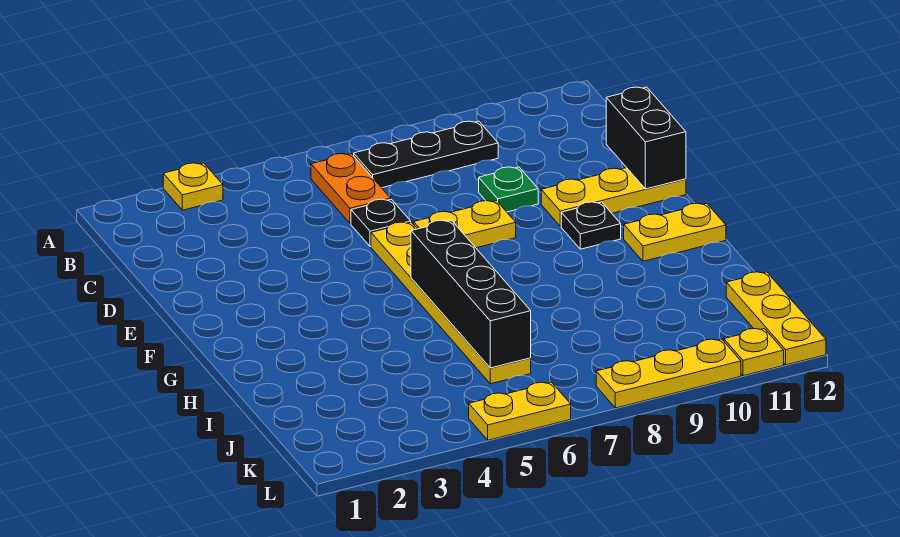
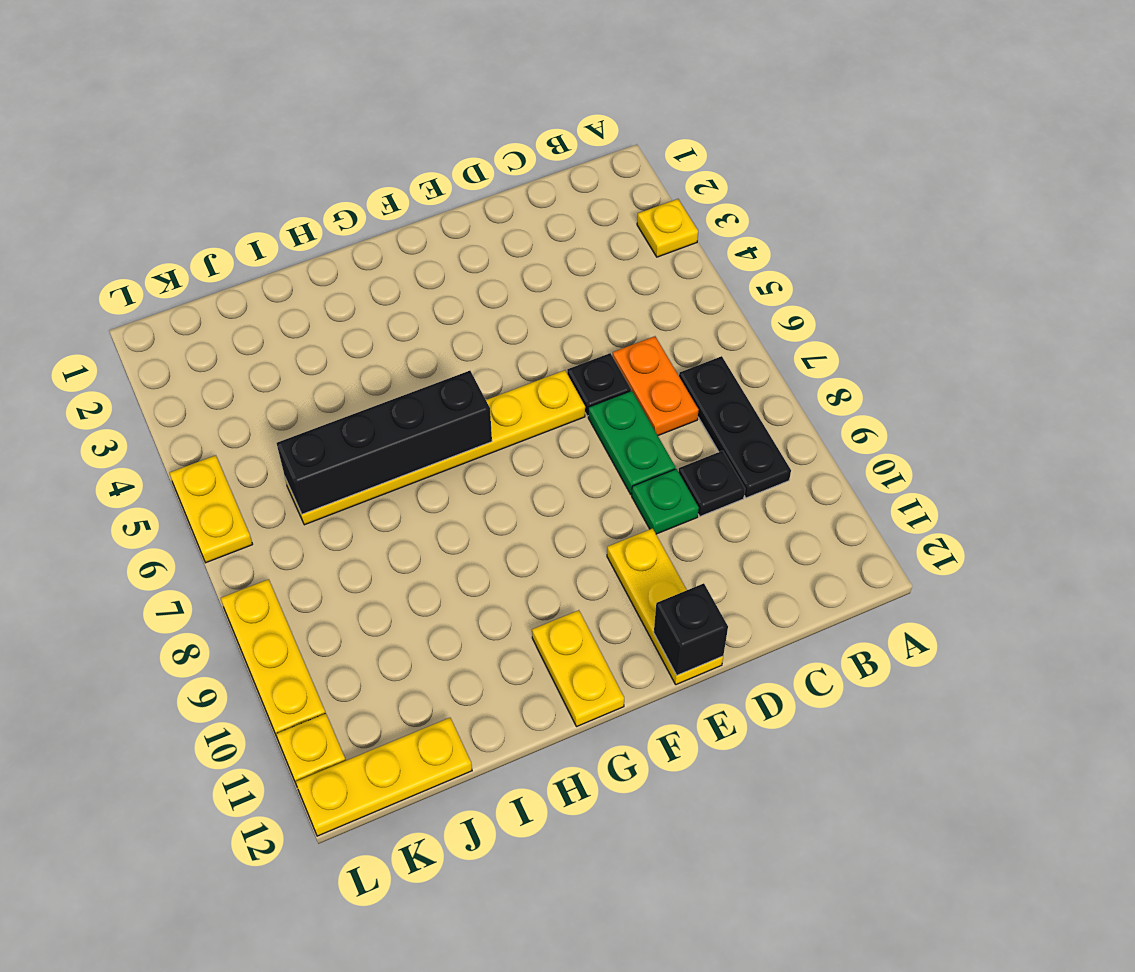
orange 1x2 plate [311,154,391,224] -> orange 1x2 plate turned to [612,336,698,435]
none -> green 1x2 plate [588,391,675,494]
black 1x2 brick [606,87,686,189] -> black 1x1 brick [654,583,728,675]
yellow 1x2 plate [414,201,516,248] -> none
black 1x1 plate [561,202,621,249] -> black 1x1 plate moved to [678,451,745,516]

